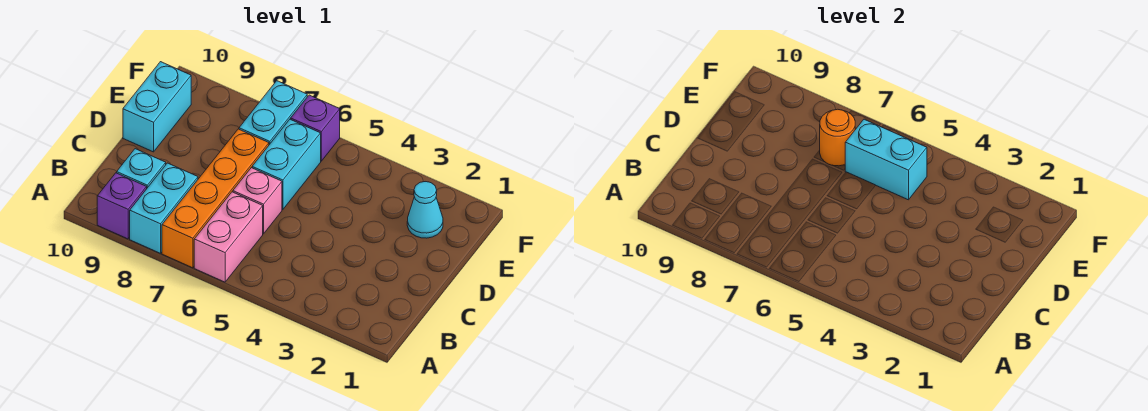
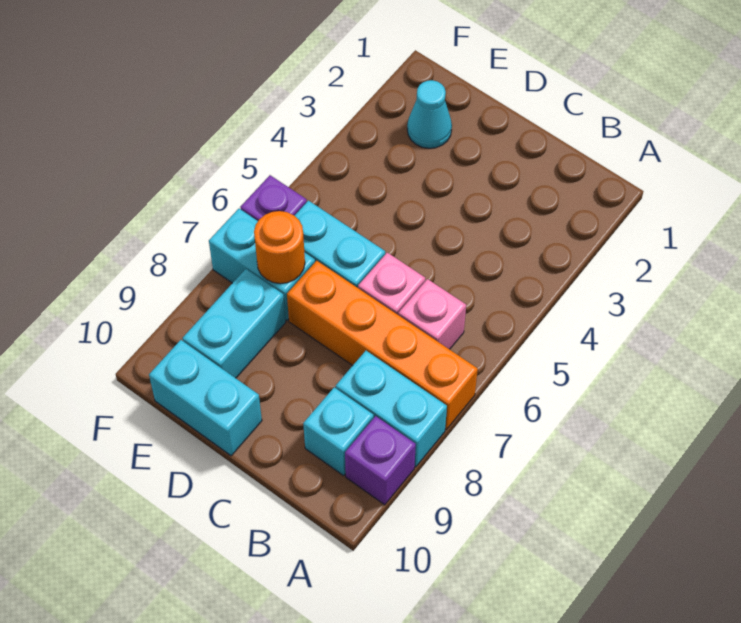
pink 1x2 brick [194,192,263,282] -> pink 1x1 brick [398,279,466,349]
cyan 1x2 brick [845,119,927,200] -> cyan 1x2 brick moved to [183,269,286,378]

